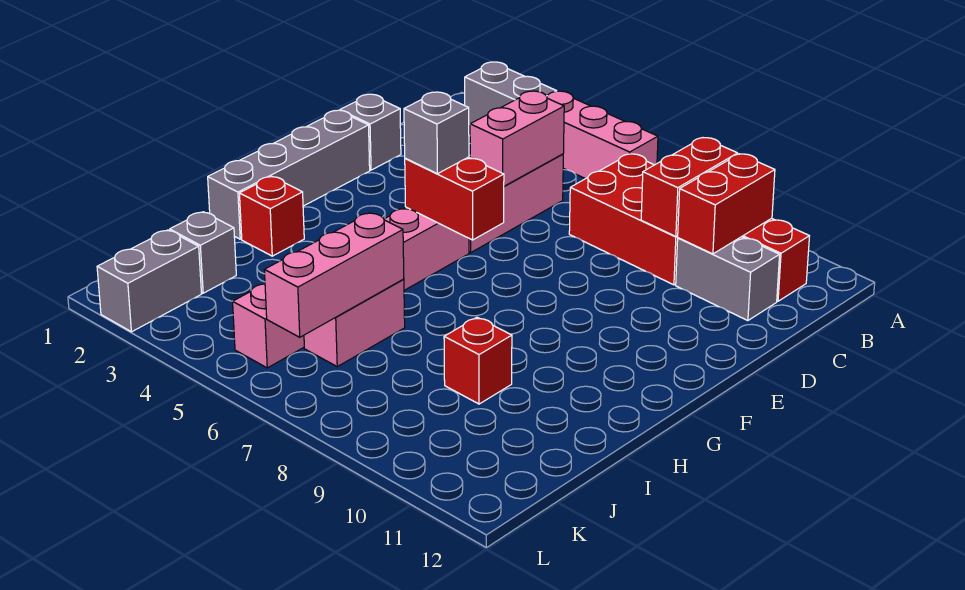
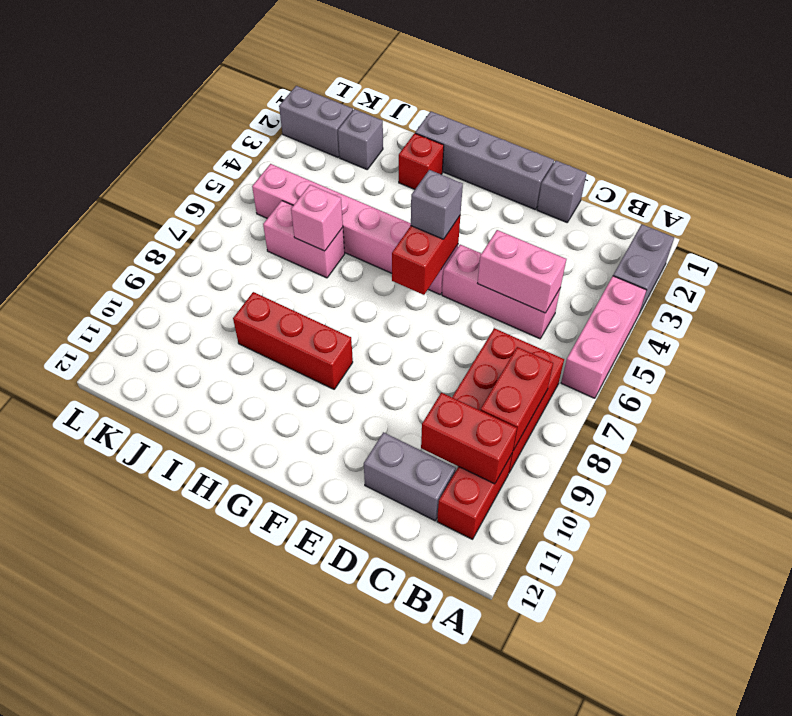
red 1x2 brick [641,138,738,236] -> red 1x2 brick turned to [480,347,553,450]
grey 1x2 brick [676,237,780,321] -> grey 1x2 brick turned to [364,432,456,521]
pink 1x3 brick [264,213,404,337] -> pink 1x1 brick [291,185,343,251]
red 1x1 brick [444,317,512,404] -> red 1x3 brick [233,292,353,389]

